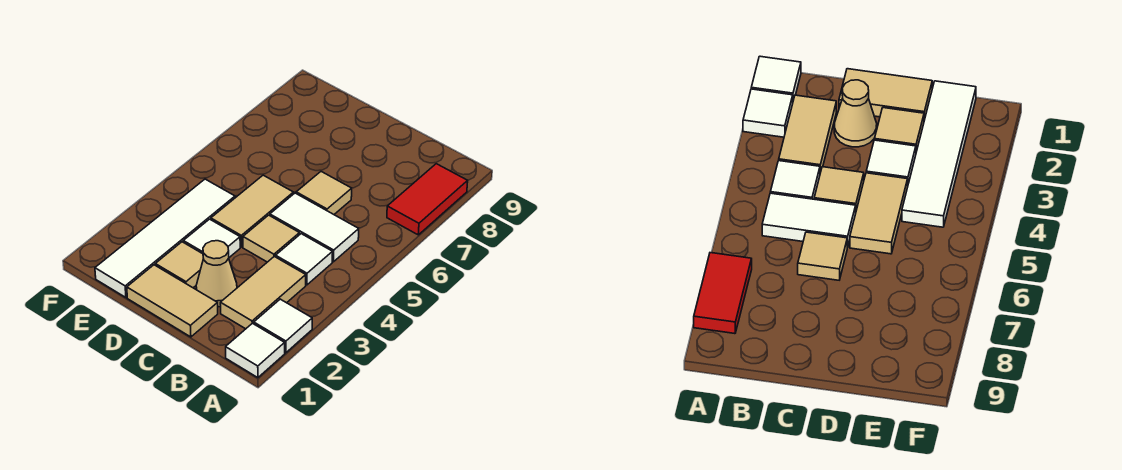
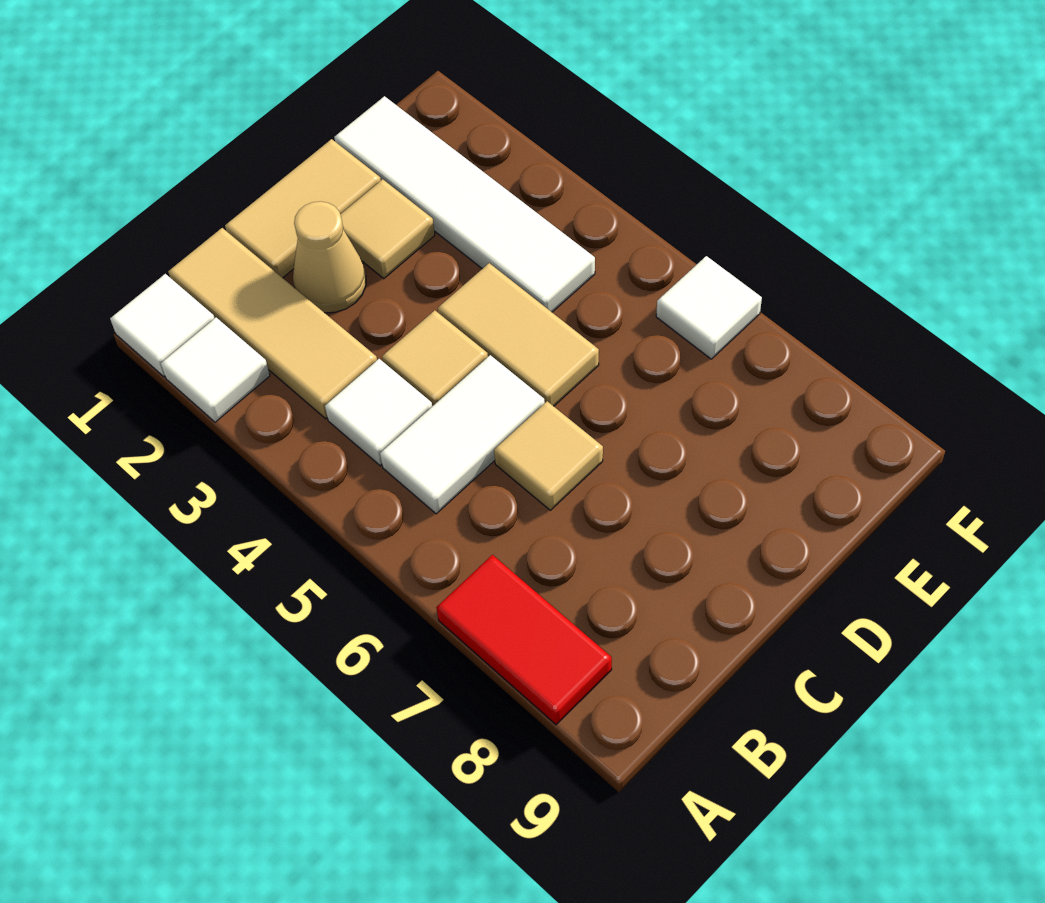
tan 1x2 tile [220,256,306,329] -> tan 1x3 tile [168,228,377,419]
white 1x1 tile [183,219,240,257] -> white 1x1 tile moved to [656,256,762,359]

